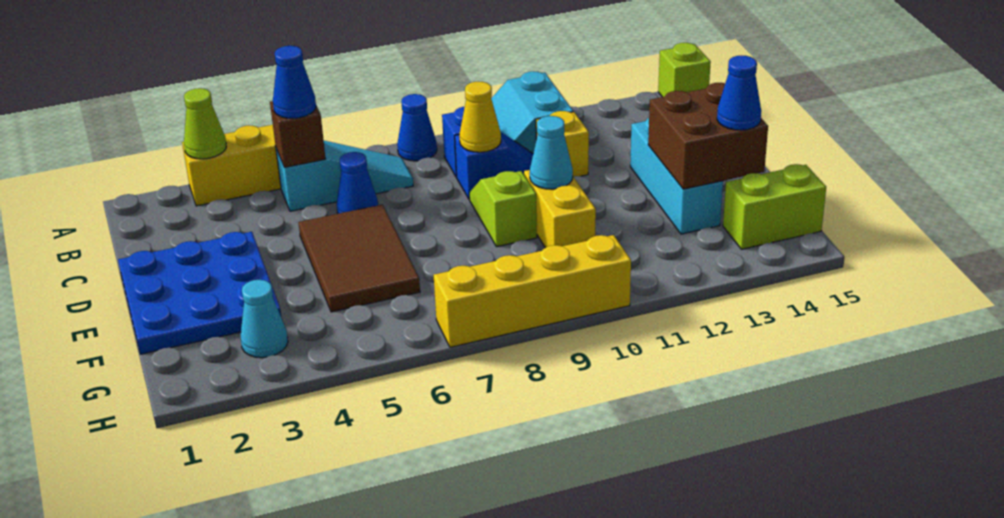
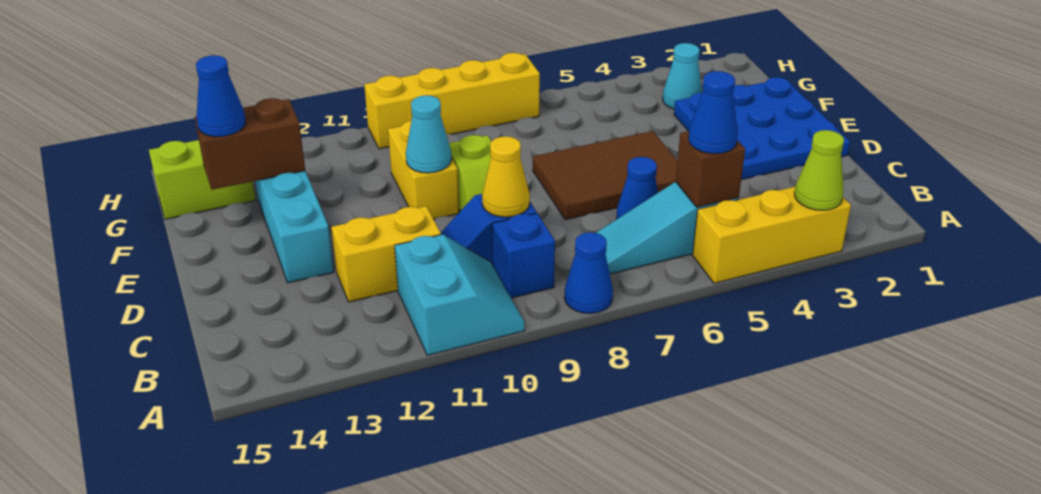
lime 1x1 brick [658,43,711,97] -> none
yellow 1x1 brick [536,111,589,176] -> yellow 1x2 brick [331,206,441,302]
brown 2x3 tile [298,205,420,312] -> brown 2x3 tile turned to [533,131,678,220]
brown 2x2 brick [648,83,768,189] -> brown 1x2 brick [195,98,305,190]

